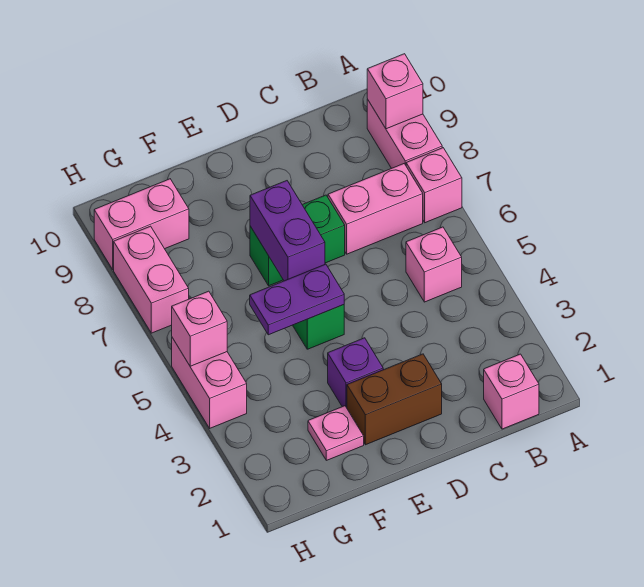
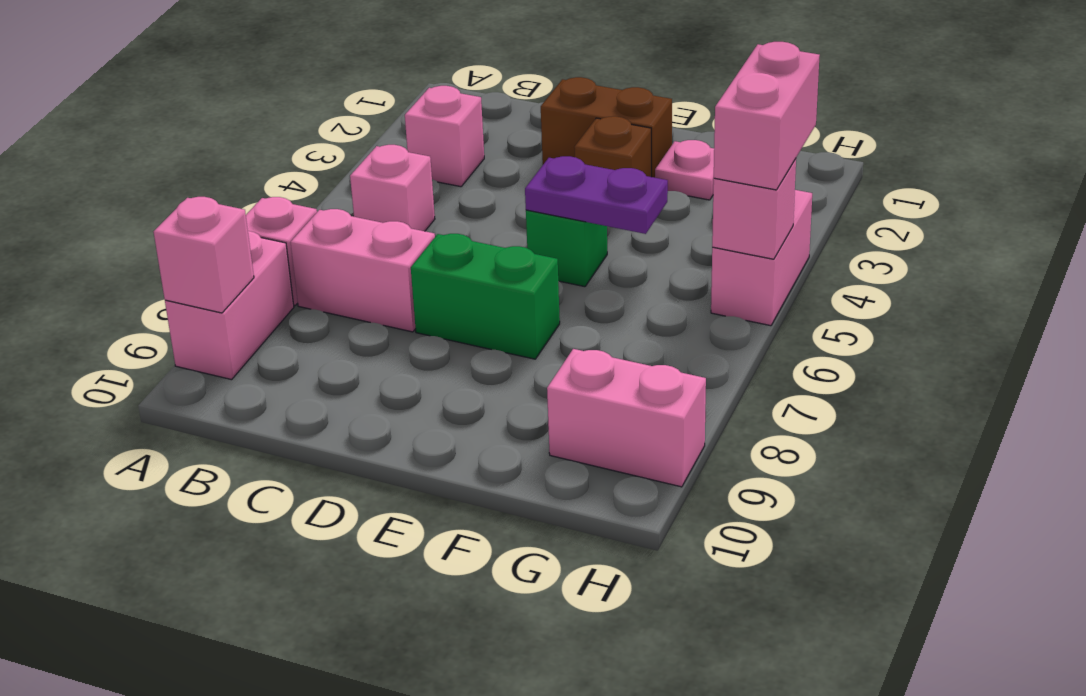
pink 1x1 brick [484,354,539,429] -> pink 1x1 brick moved to [405,86,484,187]
purple 1x1 brick [328,338,383,408] -> brown 1x1 brick [574,116,651,177]
purple 1x2 brick [250,181,325,281] -> none
pink 1x2 brick [114,226,189,333] -> pink 1x2 brick moved to [714,42,820,190]

